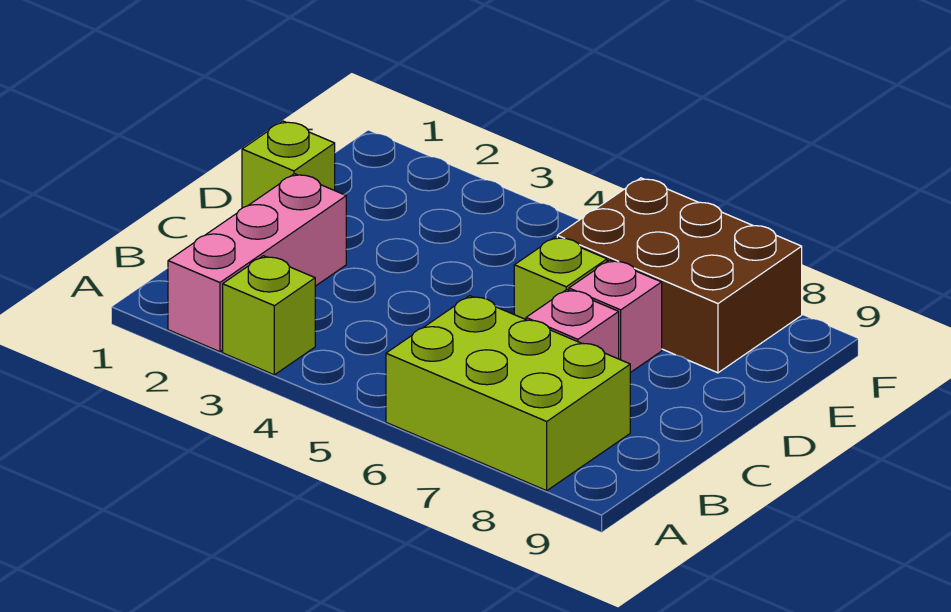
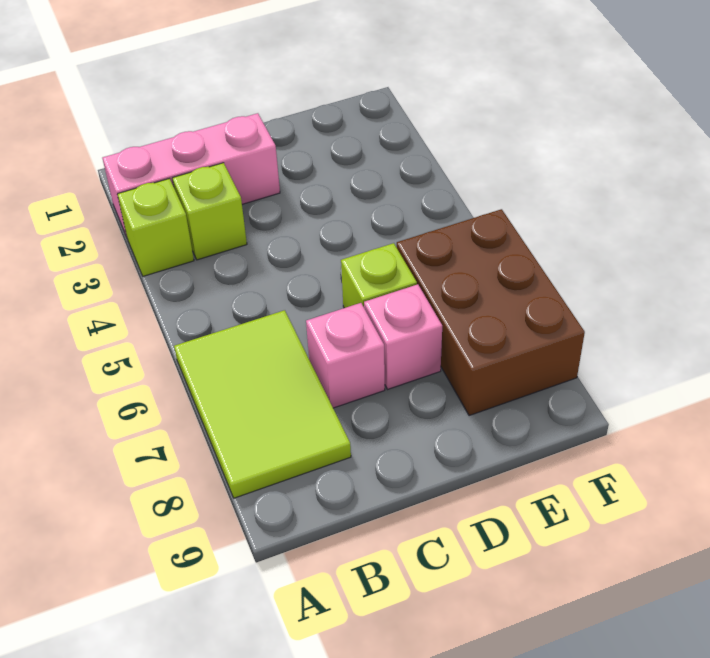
lime 2x3 brick [386,296,630,491] -> lime 2x3 tile [174,310,351,498]
lime 1x1 brick [242,121,335,208] -> lime 1x1 brick moved to [172,163,247,260]

